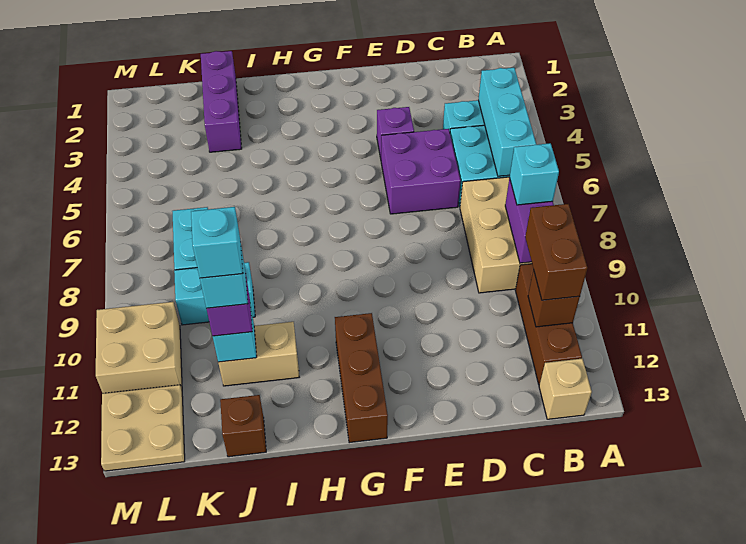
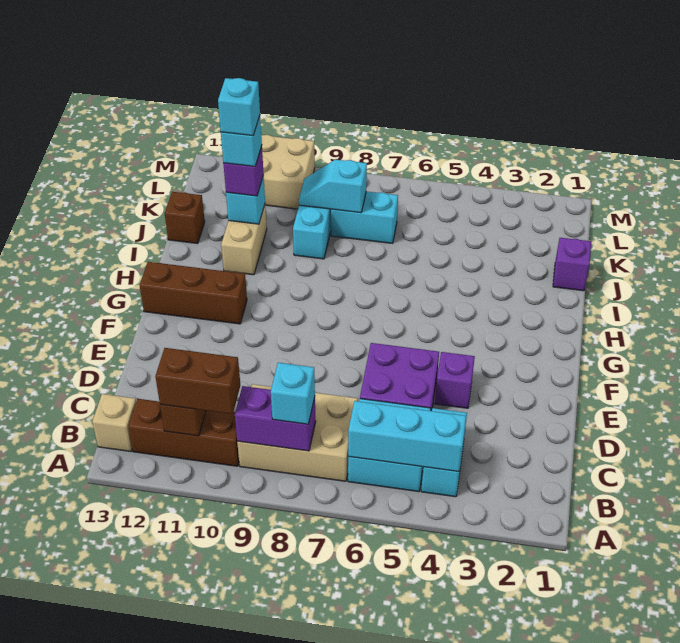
purple 1x3 brick [201,51,242,152] -> purple 1x1 brick [553,238,591,291]
none -> cyan 1x2 slope [299,159,367,213]
tan 2x2 plate [101,385,185,471] -> none

